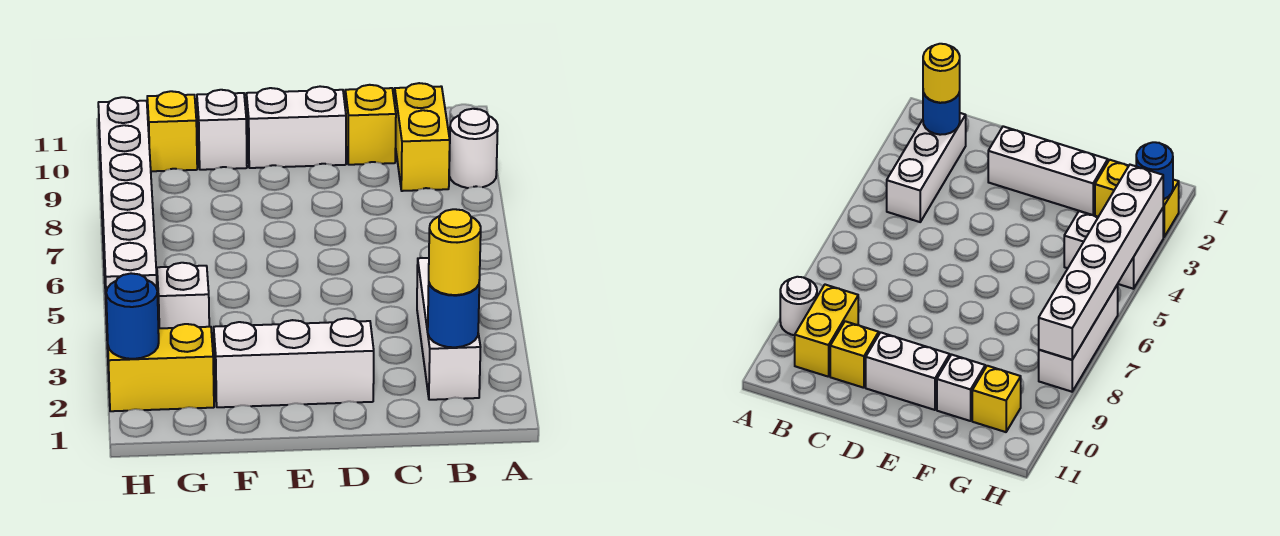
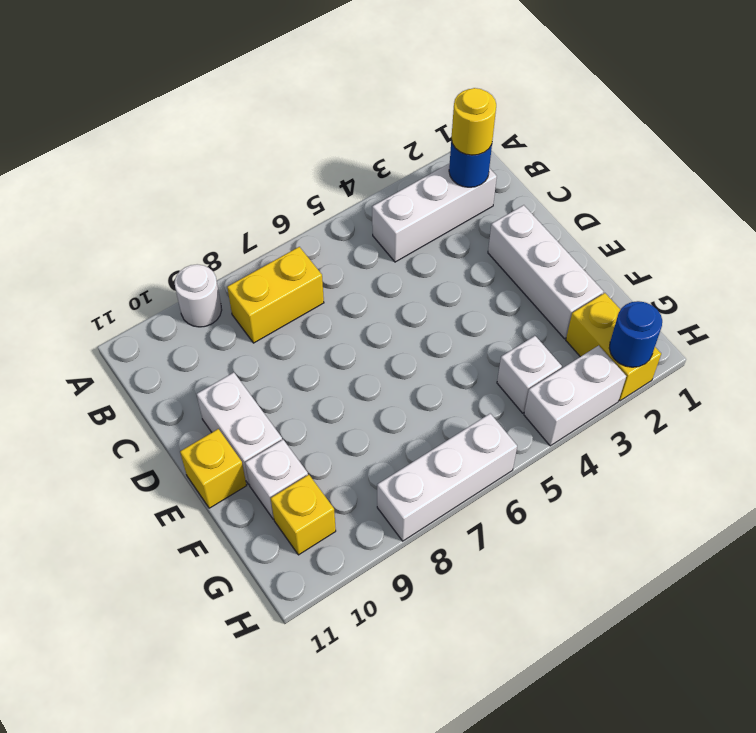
yellow 1x2 brick [395,83,450,191] -> yellow 1x2 brick moved to [227,247,324,343]
yellow 1x1 brick [345,85,396,165] -> yellow 1x1 brick moved to [180,429,247,508]
white 1x6 brick [98,97,157,312] -> none

